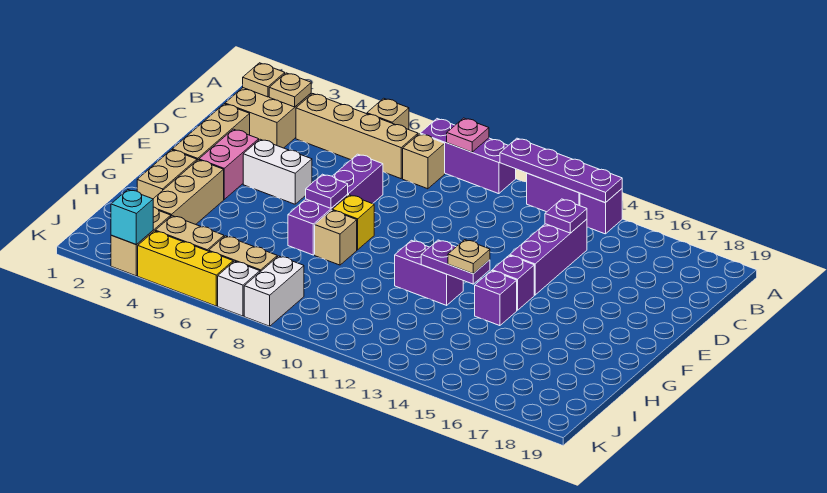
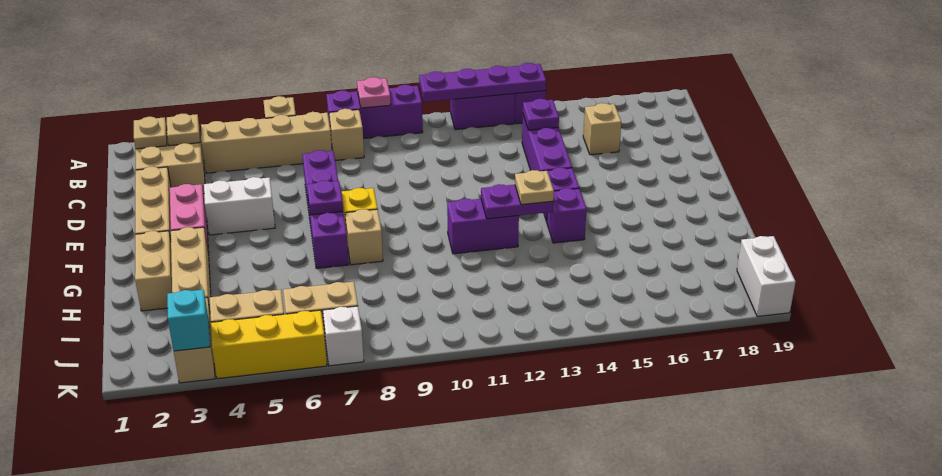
none -> tan 1x1 brick [583,103,621,155]
white 1x2 brick [244,256,304,326] -> white 1x2 brick moved to [737,236,796,317]

